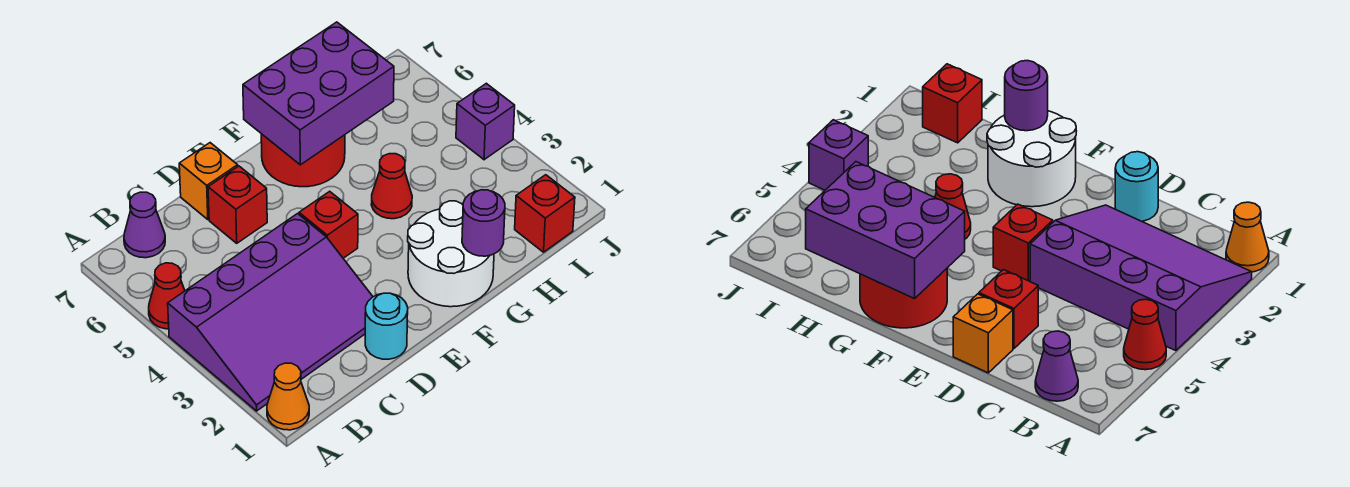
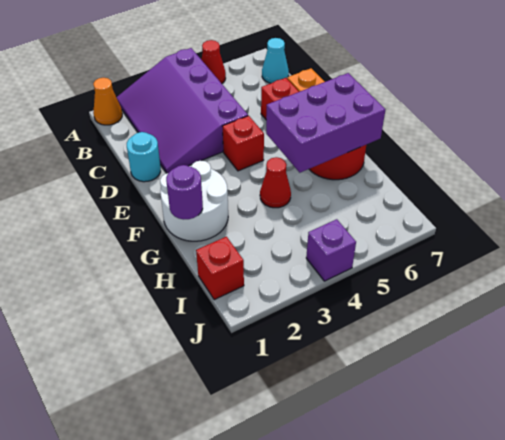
purple 1x1 cone [124,192,165,258] -> cyan 1x1 cone [262,38,289,83]
purple 2x3 brick [243,22,394,165] -> purple 2x3 brick turned to [266,73,386,173]

